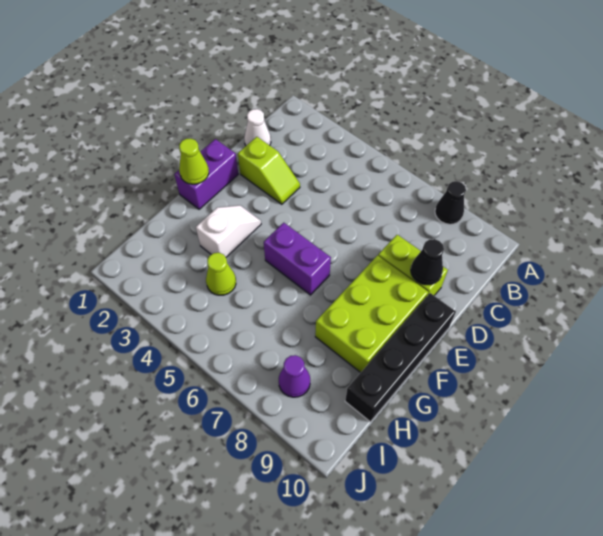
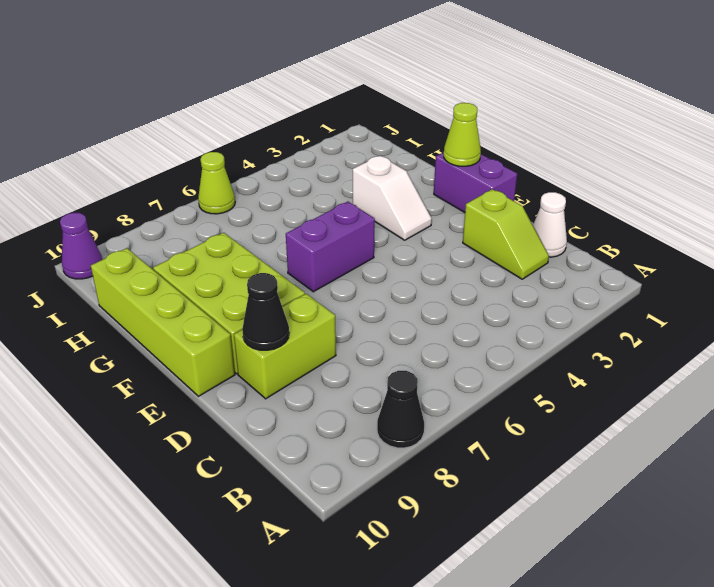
lime 1x2 slope [238,137,300,204] -> lime 1x2 slope turned to [463,189,549,279]
black 1x4 brick [345,293,456,422] -> lime 1x4 brick [91,248,235,396]
lime 1x1 cone [206,253,236,295] -> lime 1x1 cone moved to [198,152,235,214]
purple 1x1 cone [279,355,310,397] -> purple 1x1 cone moved to [60,213,102,279]

